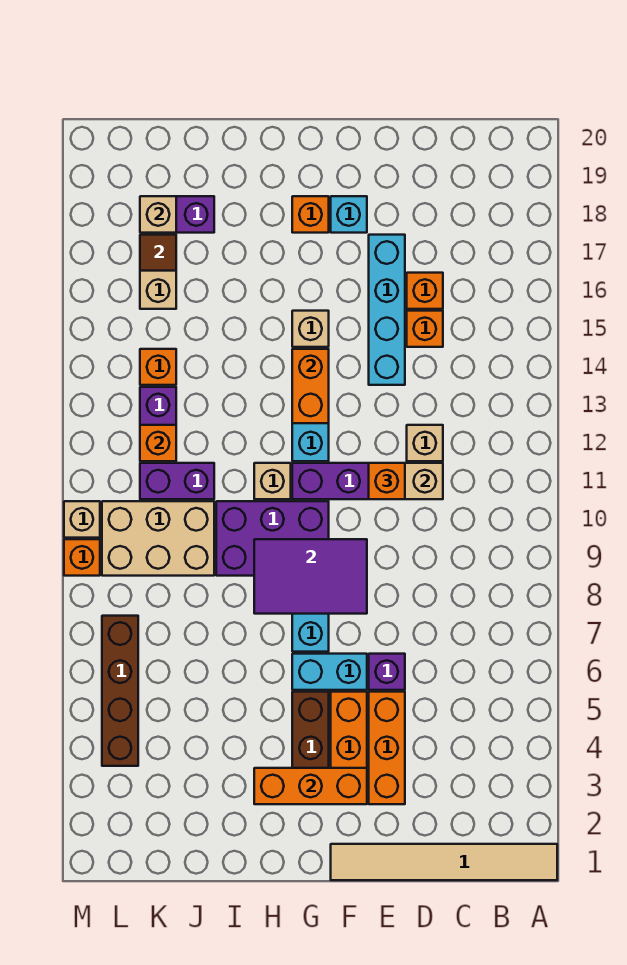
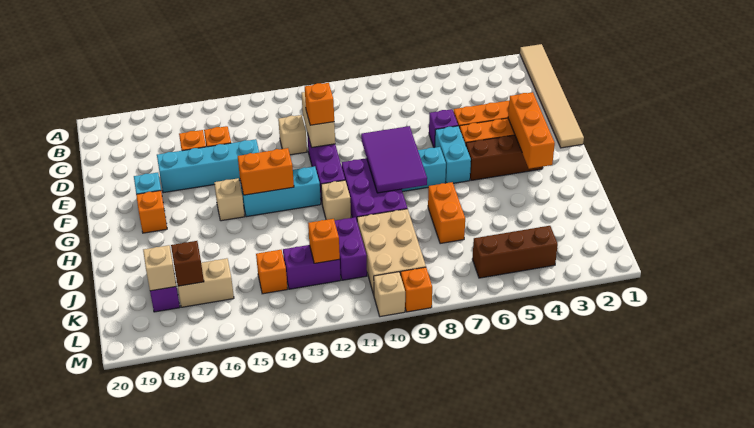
none -> orange 1x2 brick [428,182,465,244]
brown 1x1 tile [140,235,176,271] -> brown 1x1 brick [171,241,204,286]
brown 1x4 brick [102,616,138,766] -> brown 1x3 brick [472,226,558,278]

